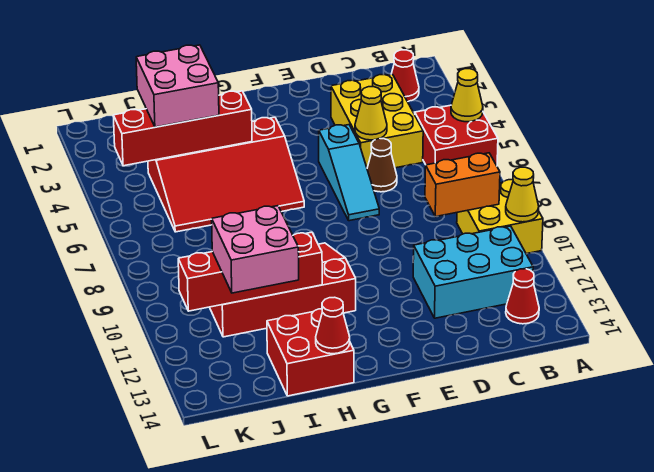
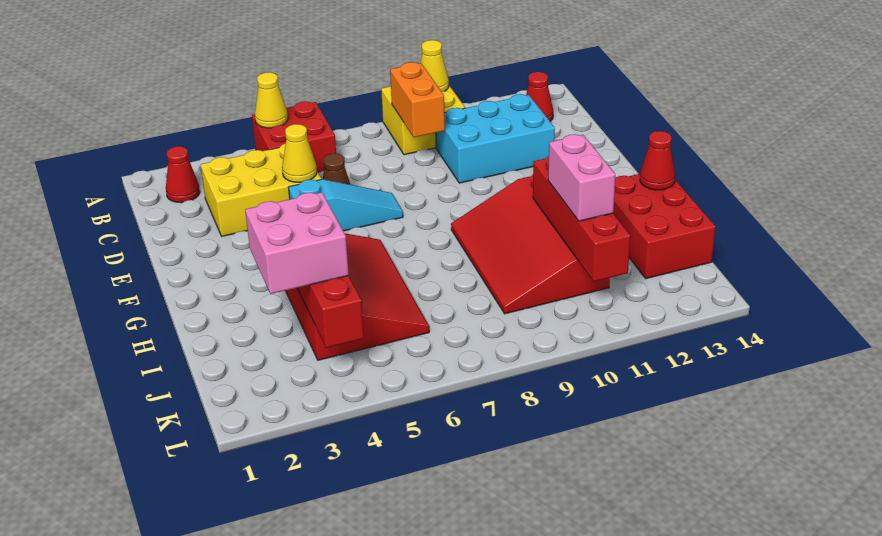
cyan 2x3 brick [413,226,533,318] -> cyan 2x3 brick turned to [436,94,555,183]
red 2x2 brick [267,309,354,396] -> red 2x3 brick [613,174,716,279]
pink 2x2 brick [212,206,299,293] -> pink 1x2 brick [548,134,615,221]

